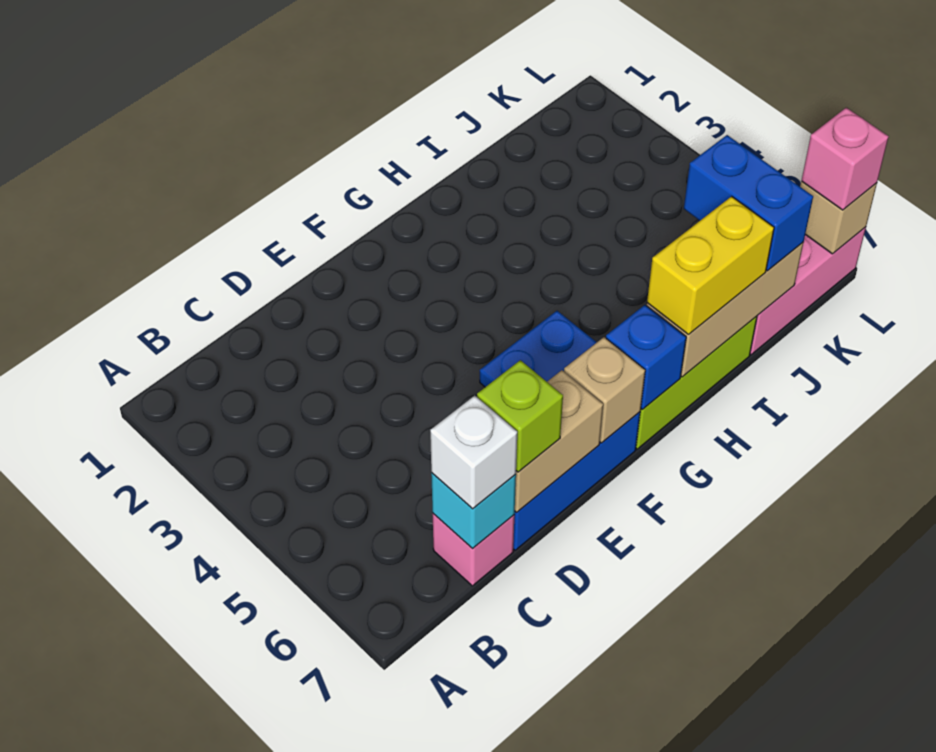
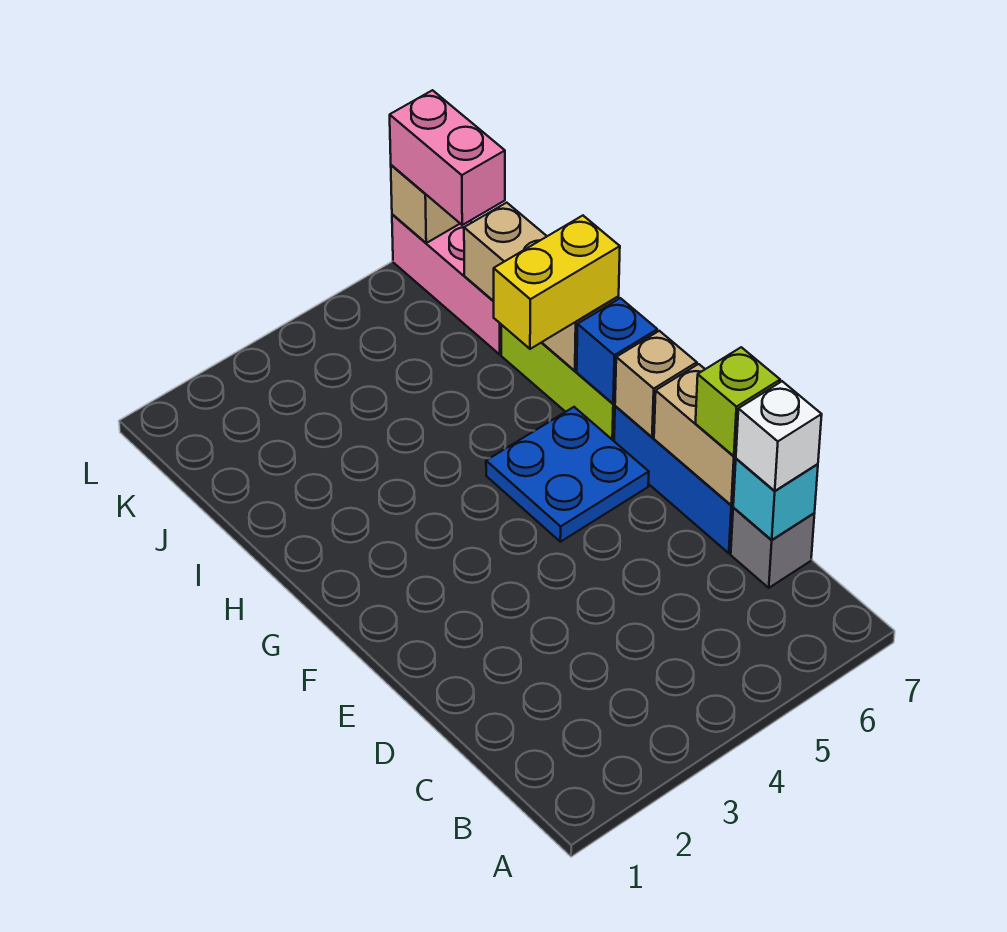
pink 1x1 brick [433,514,514,586] -> grey 1x1 brick [731,508,815,588]
yellow 1x2 brick [647,196,774,334] -> yellow 1x2 brick turned to [494,216,620,349]
blue 1x2 brick [684,135,813,271] -> none
pink 1x1 brick [801,108,889,210] -> pink 1x2 brick [390,90,505,225]

